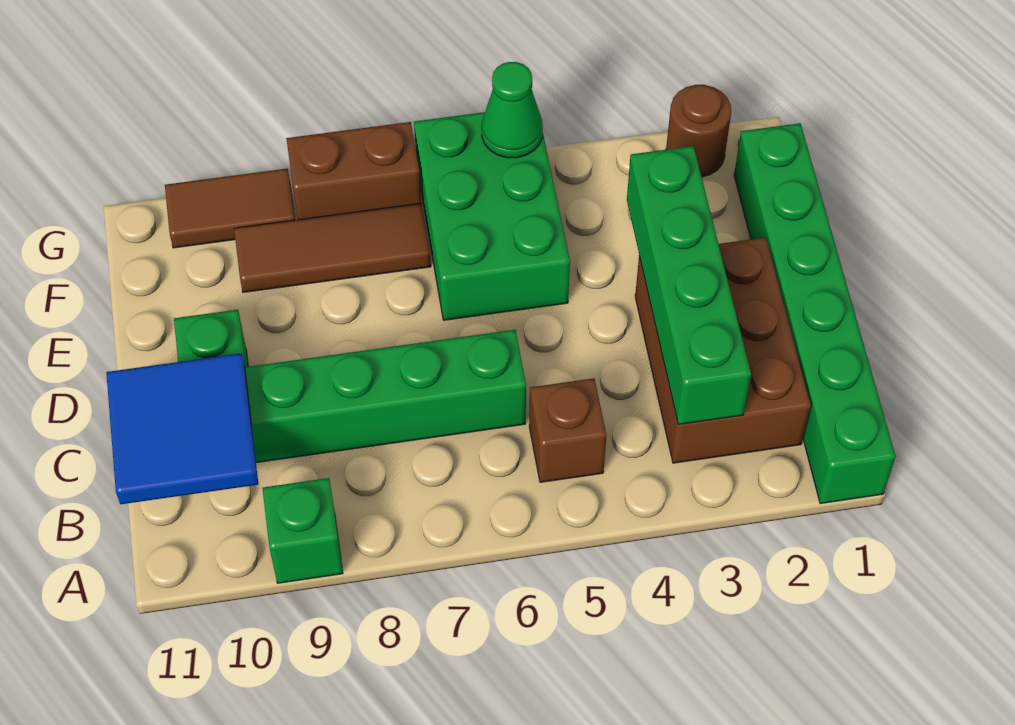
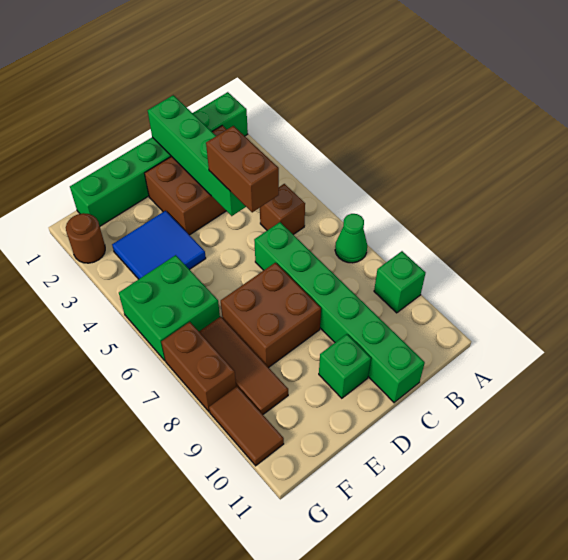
green 1x4 brick [627,146,751,424] -> green 1x4 brick turned to [148,95,246,216]
blue 2x2 tile [106,353,258,504] -> blue 2x2 tile moved to [112,211,206,279]
none -> brown 1x2 brick [206,126,279,212]
none -> brown 2x2 brick [221,263,321,368]
green 2x3 brick [414,112,570,320] -> green 2x2 brick [119,255,220,361]
green 1x1 cone [482,62,543,158] -> green 1x1 cone moved to [335,214,367,263]

